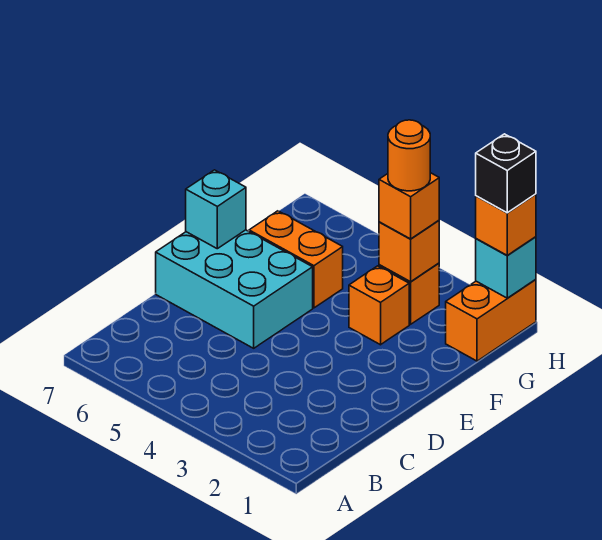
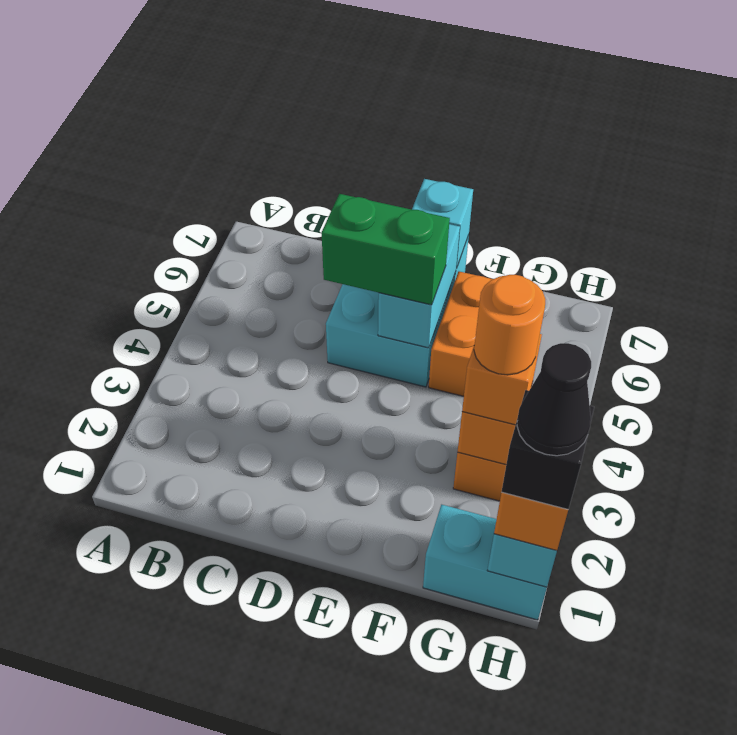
none -> green 1x2 brick [322,194,450,305]
none -> cyan 1x2 brick [378,224,460,348]
orange 1x1 brick [349,266,409,345] -> none
orange 1x2 brick [446,279,536,361] -> cyan 1x2 brick [423,505,547,620]
none -> black 1x1 cone [517,343,591,456]

